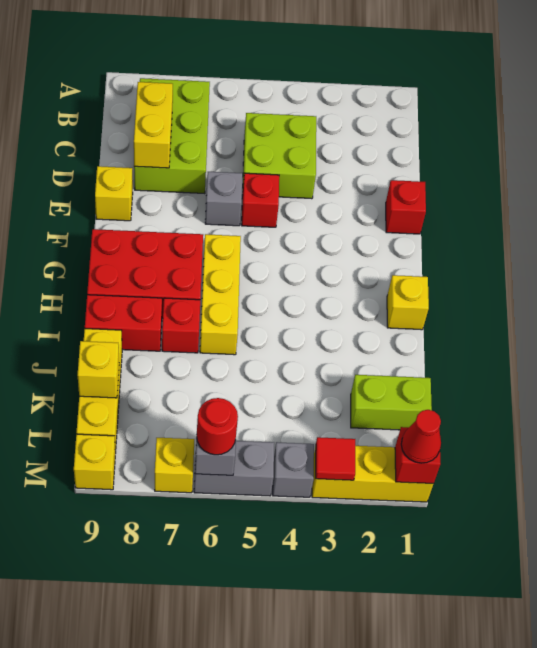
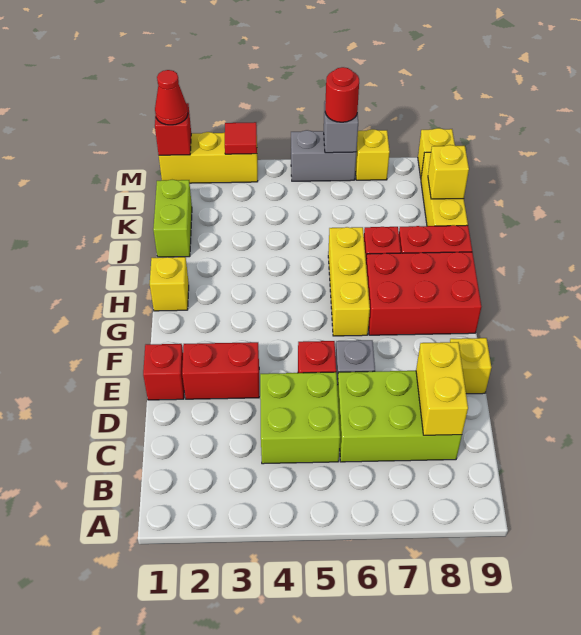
lime 2x3 brick [134,78,210,194] -> lime 2x3 brick turned to [337,371,462,462]
none -> red 1x2 brick [182,342,259,399]
lime 1x2 brick [351,375,432,430] -> lime 1x2 brick turned to [153,180,192,257]
grey 1x1 brick [273,442,314,497] -> none

